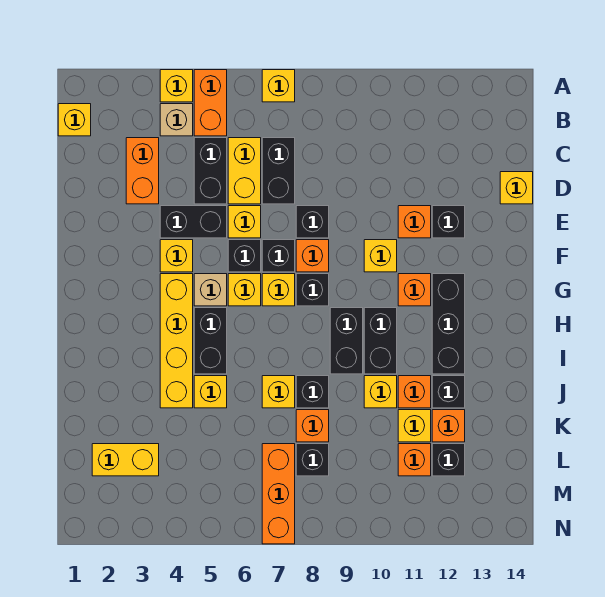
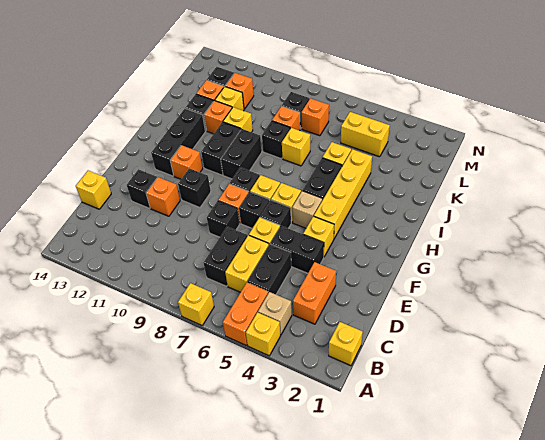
yellow 1x1 brick [364,240,397,272] -> black 1x1 brick [178,168,211,207]
yellow 1x2 brick [92,444,159,476] -> yellow 1x2 brick moved to [341,112,390,157]
orange 1x3 brick [262,444,295,544] -> orange 1x1 brick [301,98,329,136]

